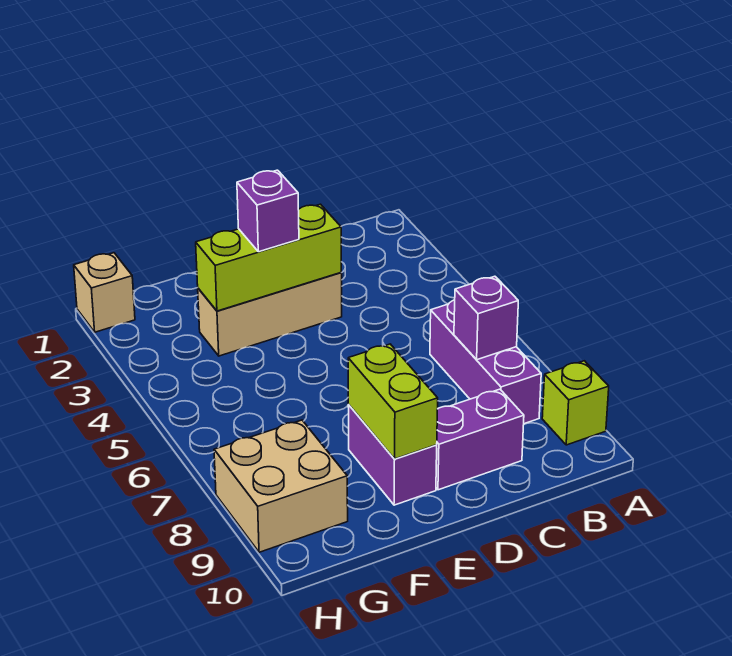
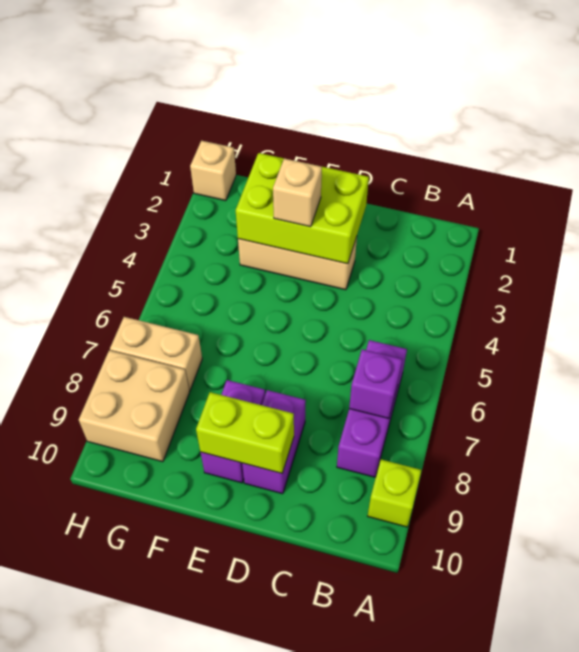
purple 1x2 brick [436,389,524,490] -> purple 1x2 brick turned to [242,390,306,494]
lime 1x3 brick [196,204,341,311] -> lime 2x3 brick [236,153,369,264]
purple 1x1 brick [237,170,299,252] -> tan 1x1 brick [273,159,322,227]
lime 1x2 brick [348,344,438,459] -> lime 1x2 brick turned to [196,392,294,473]
none -> tan 1x2 brick [110,317,202,391]

